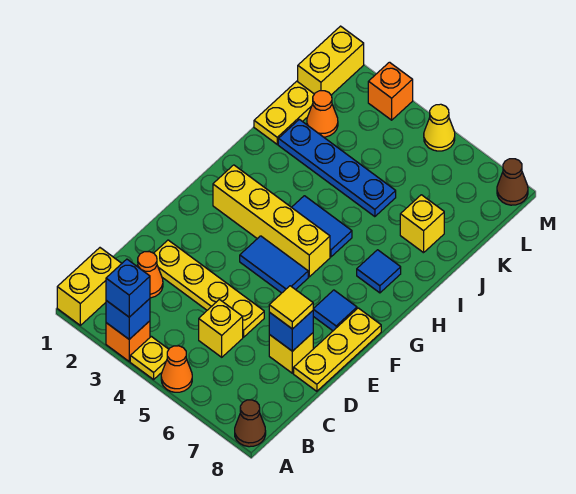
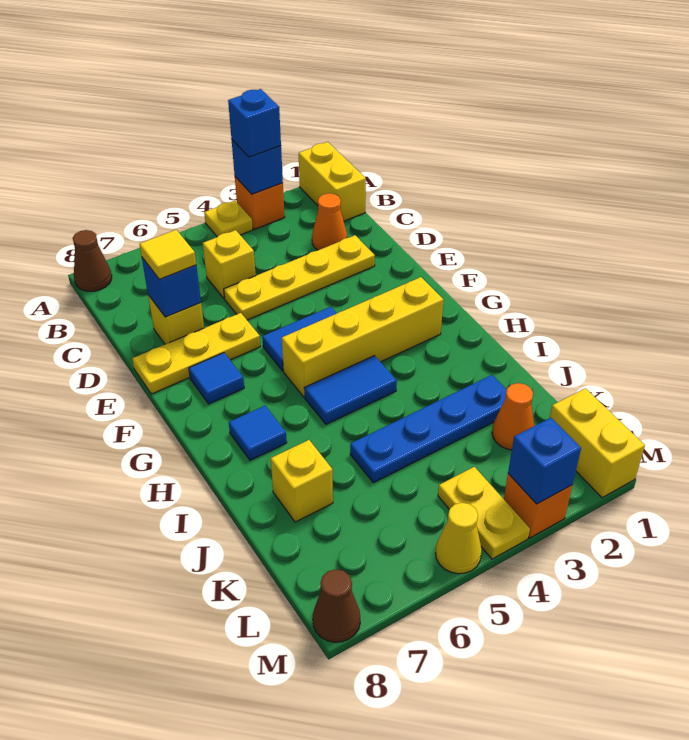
orange 1x1 cone [161,346,192,392] -> none
yellow 1x3 plate [294,308,381,391] -> yellow 1x3 plate turned to [132,313,260,394]
yellow 1x2 plate [254,81,314,144] -> yellow 1x2 plate moved to [438,467,530,559]
none -> blue 1x1 brick [508,418,581,504]

